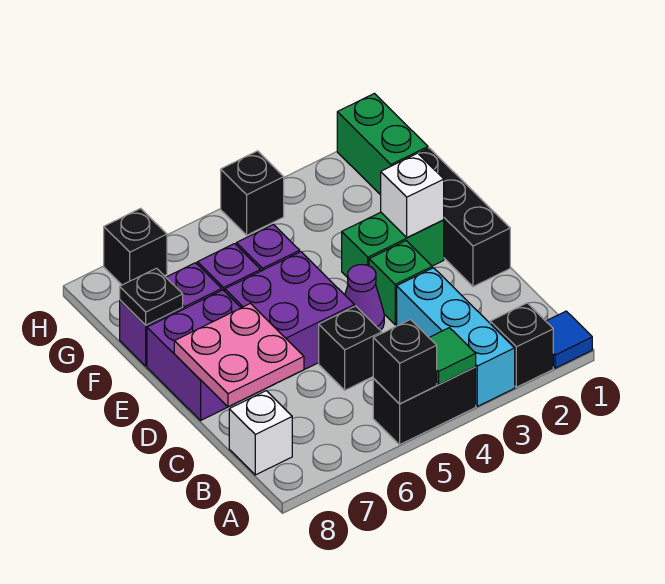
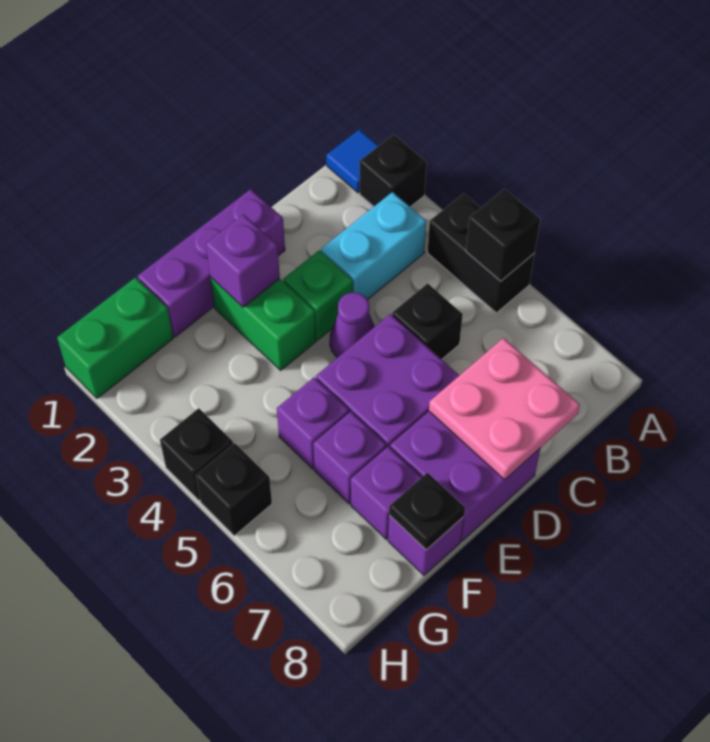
cyan 1x3 brick [397,268,515,406] -> cyan 1x2 brick [321,192,426,300]
green 1x1 tile [429,328,476,385] -> none
white 1x1 brick [229,391,292,475] -> none
black 1x3 brick [418,148,510,287] -> purple 1x3 brick [138,189,285,337]
white 1x1 brick [381,153,444,237] -> purple 1x1 brick [206,214,280,307]
black 1x1 brick [104,208,167,285] -> black 1x1 brick moved to [196,443,272,536]

